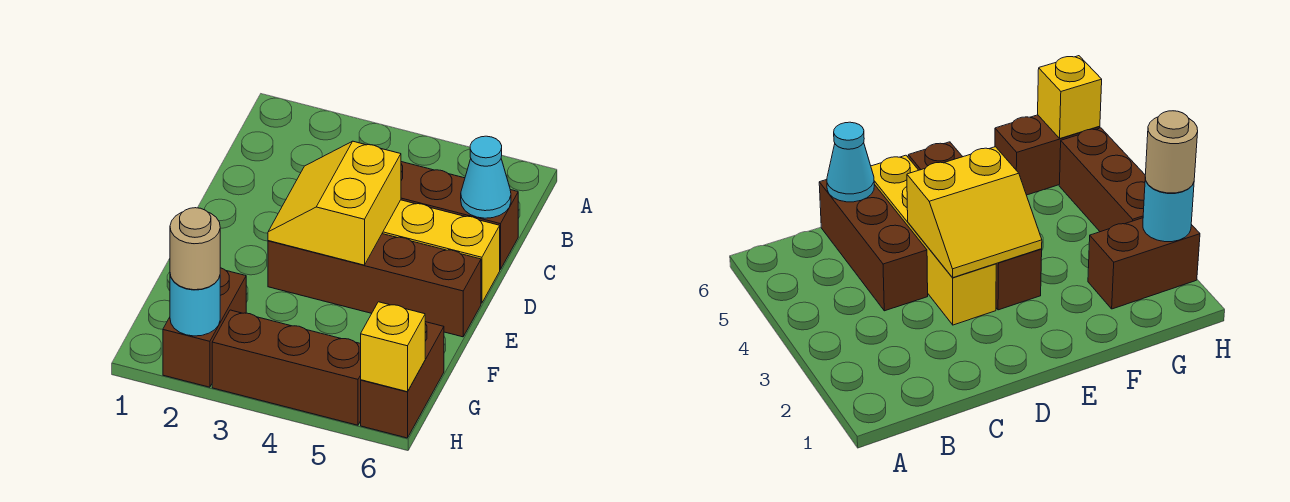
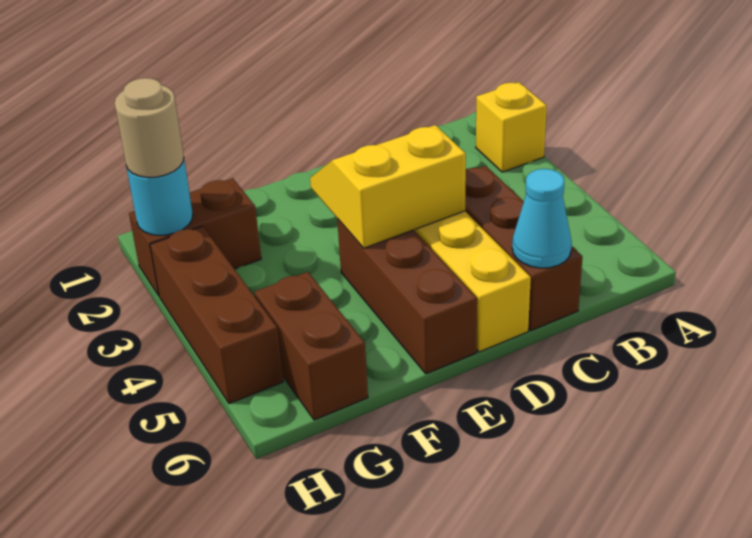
brown 1x4 brick [268,234,481,337] -> brown 1x3 brick [337,219,477,374]
brown 1x2 brick [361,322,444,438] -> brown 1x2 brick turned to [255,272,368,420]
yellow 1x1 brick [361,302,425,392] -> yellow 1x1 brick moved to [476,82,547,172]

